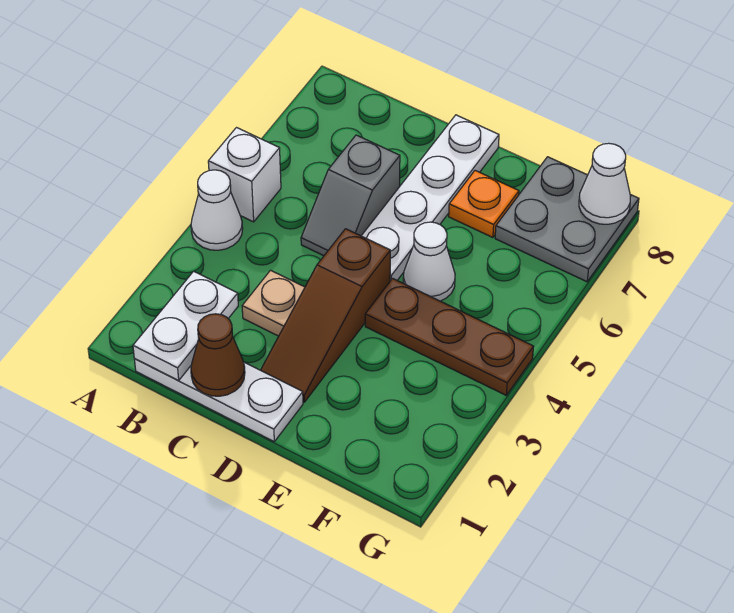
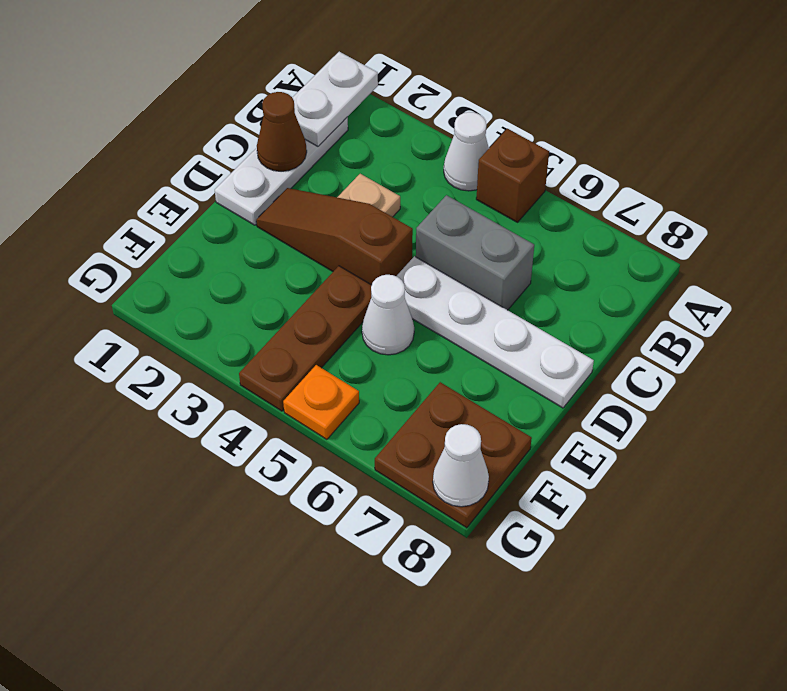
white 1x1 brick [208,128,281,222] -> brown 1x1 brick [476,129,549,222]
white 1x2 plate [133,271,238,380] -> white 1x2 plate turned to [292,52,378,146]
grey 1x2 slope [301,135,400,256] -> grey 1x2 brick [416,195,534,310]
orange 1x1 plate [449,171,519,238] -> orange 1x1 plate moved to [283,365,359,439]
grey 2x2 plate [495,157,639,282] -> brown 2x2 plate [375,382,532,528]

